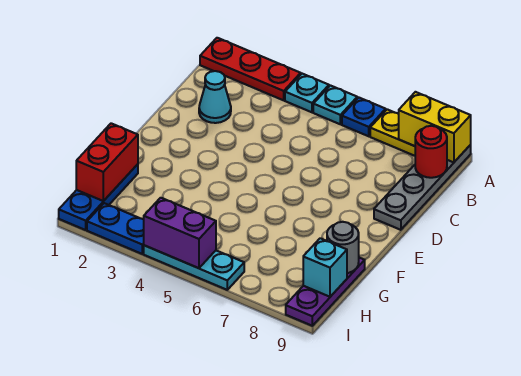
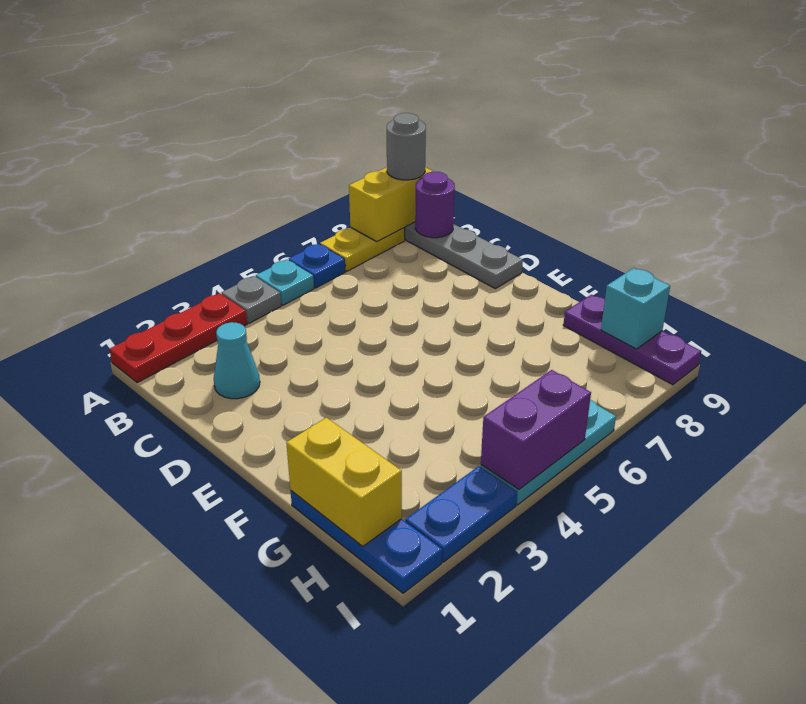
cyan 1x1 plate [285,74,329,112] -> grey 1x1 plate [222,276,281,323]
red 1x1 round brick [415,126,447,178] -> purple 1x1 round brick [415,172,455,238]
red 1x2 brick [76,123,138,201] -> yellow 1x2 brick [286,418,402,546]
grey 1x1 round brick [327,222,359,273] -> grey 1x1 round brick moved to [387,113,426,180]

